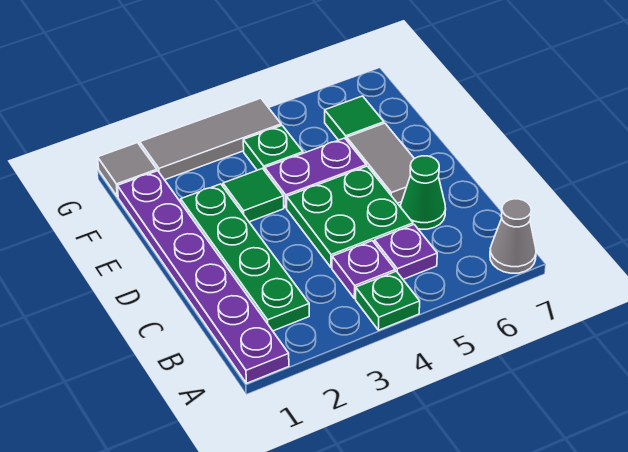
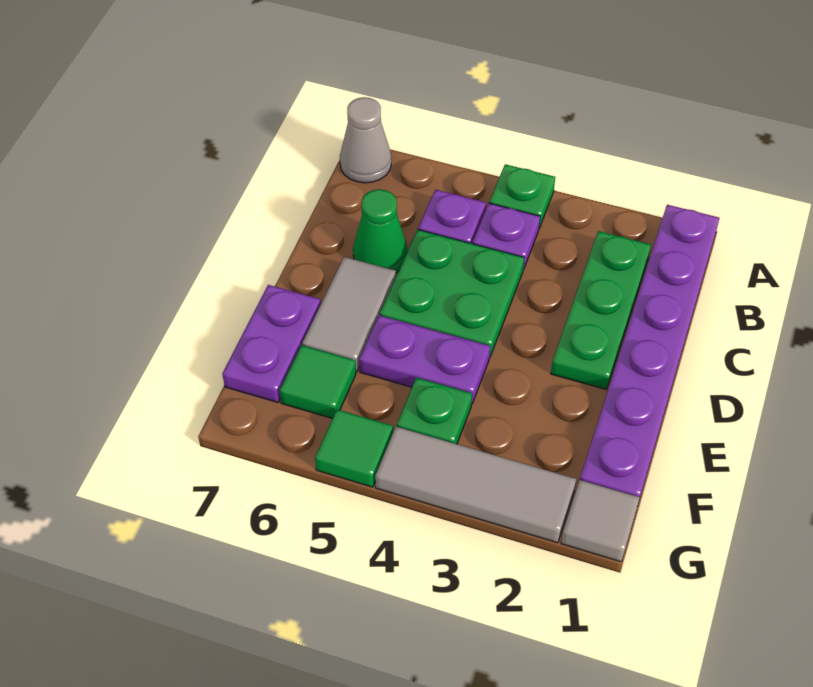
green 1x4 plate [181,184,309,331] -> green 1x3 plate [551,231,651,389]
green 1x1 tile [223,168,284,222] -> green 1x1 tile moved to [315,410,393,487]
none -> purple 1x2 plate [223,285,321,402]

